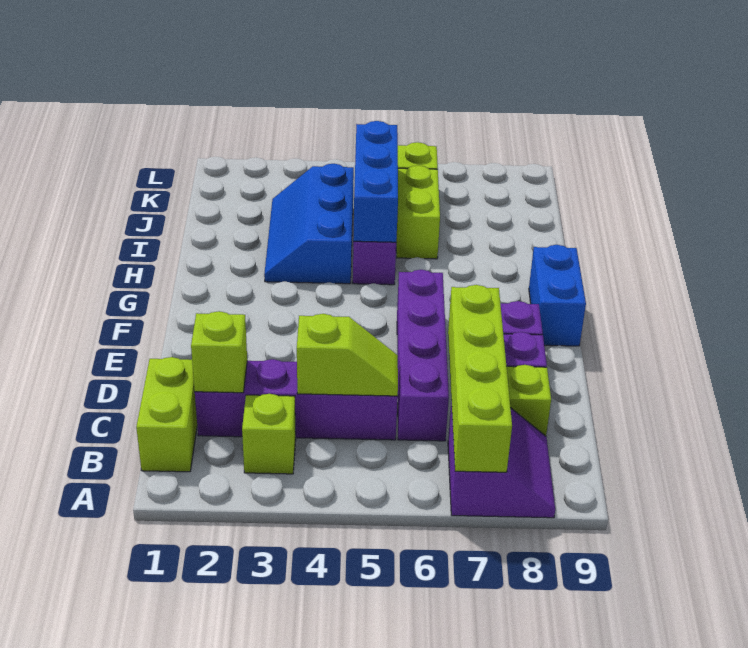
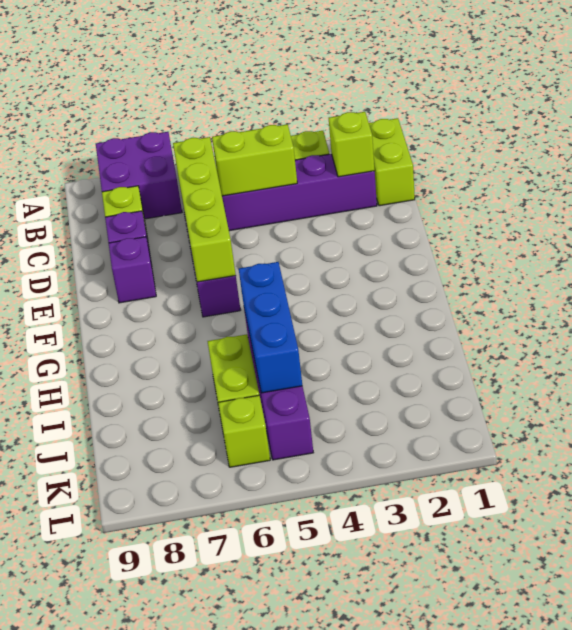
purple 2x2 slope [448,400,555,518] -> purple 2x2 brick [96,132,182,219]
lime 1x4 brick [448,285,512,472] -> lime 1x4 brick moved to [173,137,236,282]
lime 1x2 slope [297,314,398,396] -> lime 1x2 brick [212,124,297,196]
blue 1x2 brick [529,245,586,346] -> none
blue 2x3 slope [264,164,354,284] -> none

